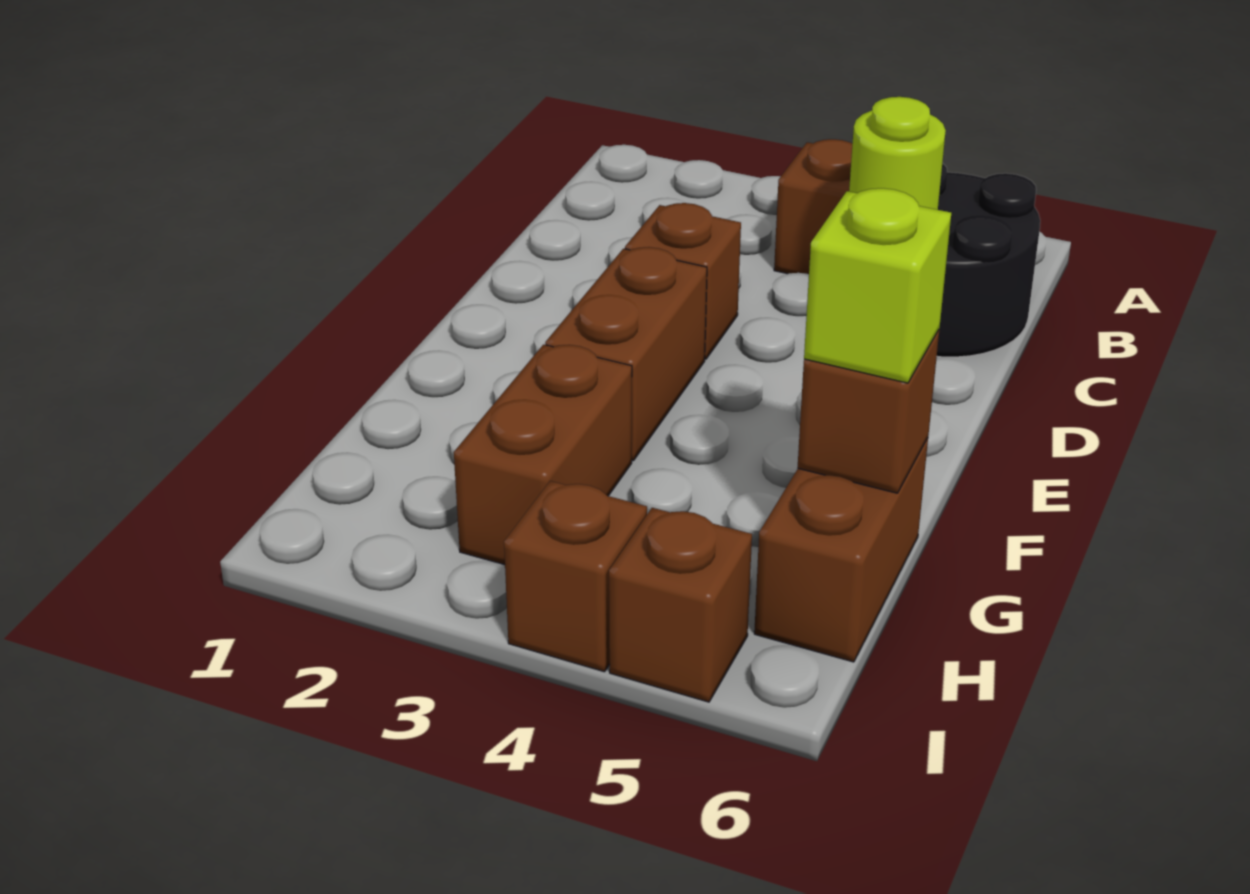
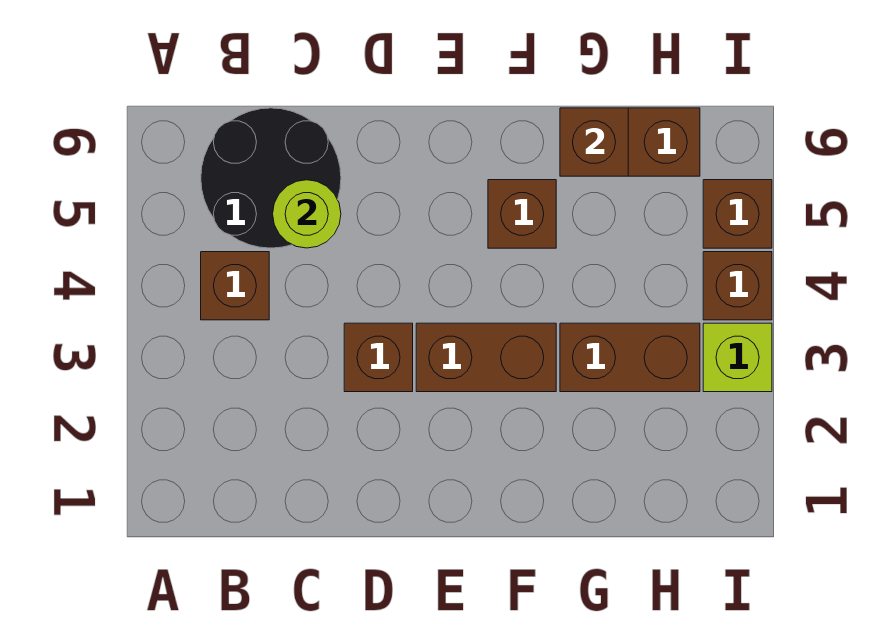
none -> brown 1x1 brick [488,180,556,248]
lime 1x1 brick [804,188,951,383] -> lime 1x1 brick moved to [703,323,772,392]

